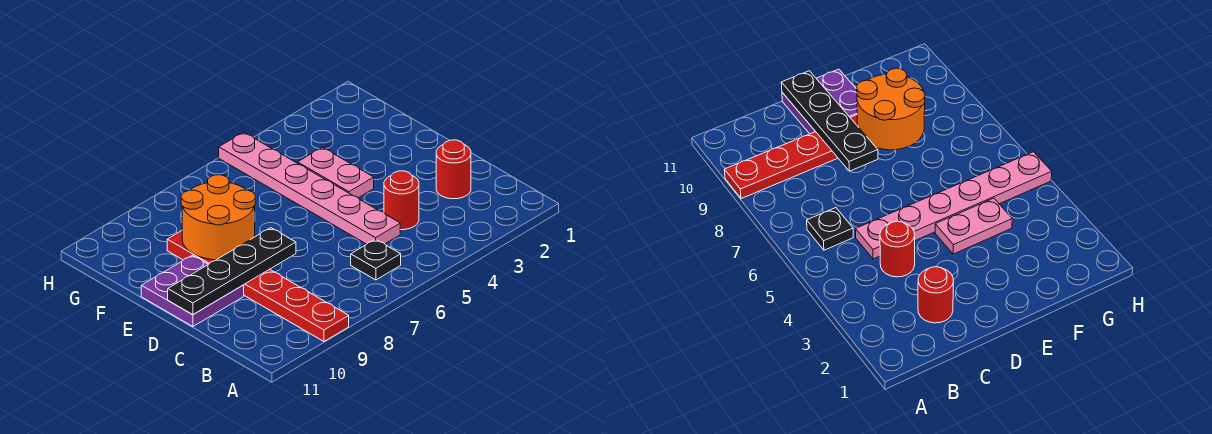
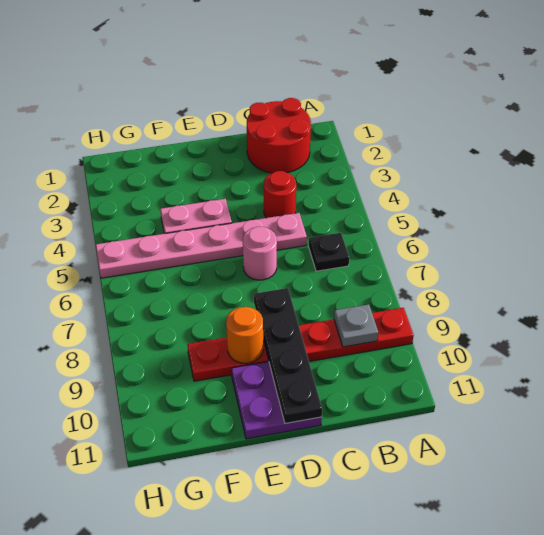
none -> grey 1x1 plate [334,304,378,347]
red 1x1 round brick [436,140,471,199] -> red 2x2 round brick [247,98,311,173]
none -> pink 1x1 round brick [243,227,277,280]
orange 2x2 round brick [181,175,255,260] -> orange 1x1 round brick [226,307,263,363]

